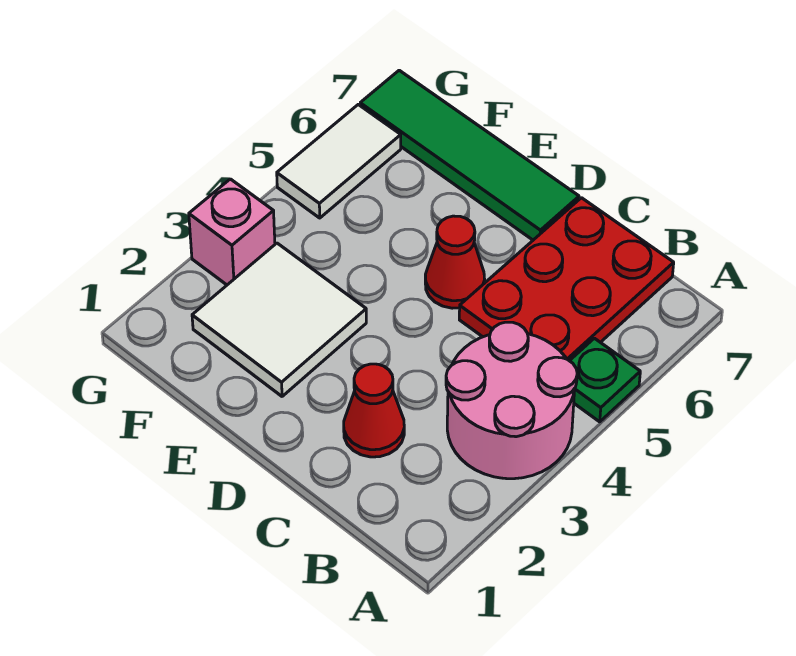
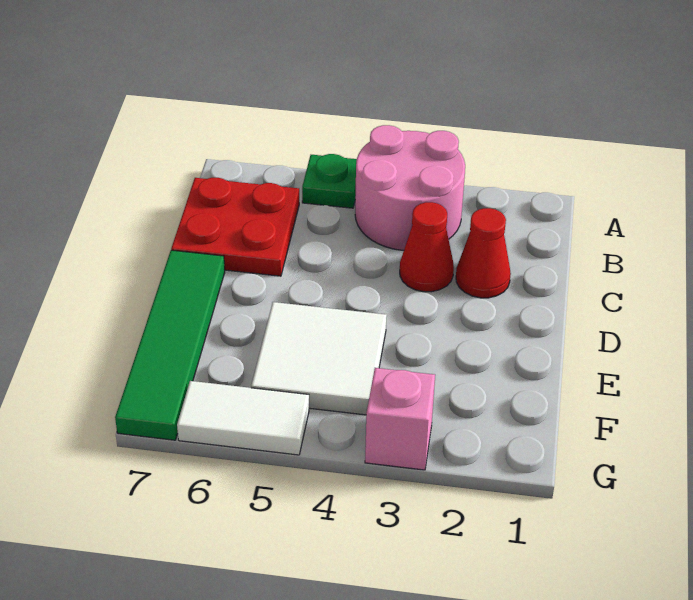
red 2x3 plate [459,198,674,361] -> red 2x2 plate [171,178,299,276]
red 1x1 cone [425,216,485,308] -> red 1x1 cone moved to [400,202,454,292]
white 2x2 tile [192,243,366,396] -> white 2x2 tile moved to [251,302,387,415]

